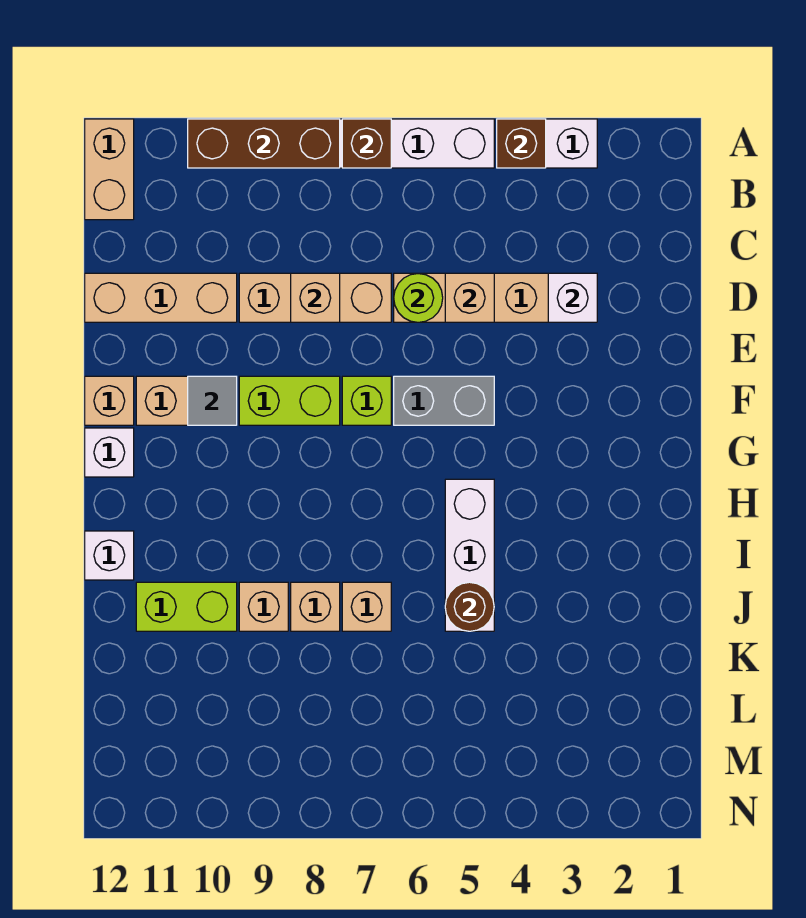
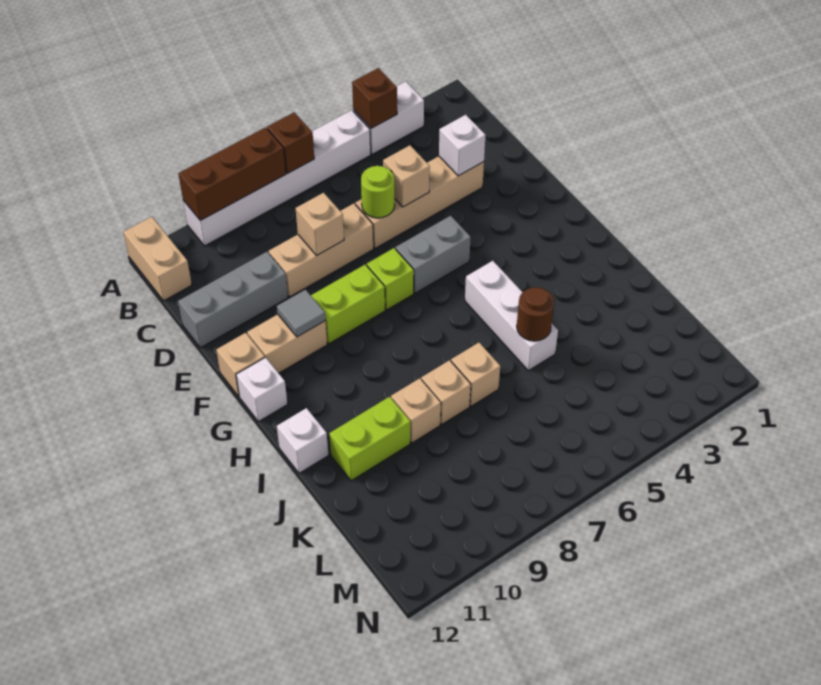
tan 1x3 brick [85,273,237,322] -> grey 1x3 brick [178,252,288,348]

